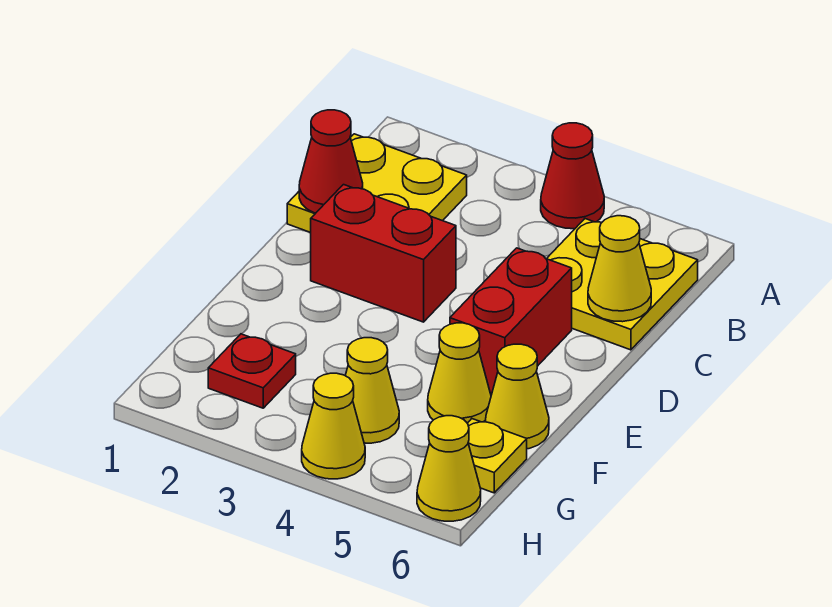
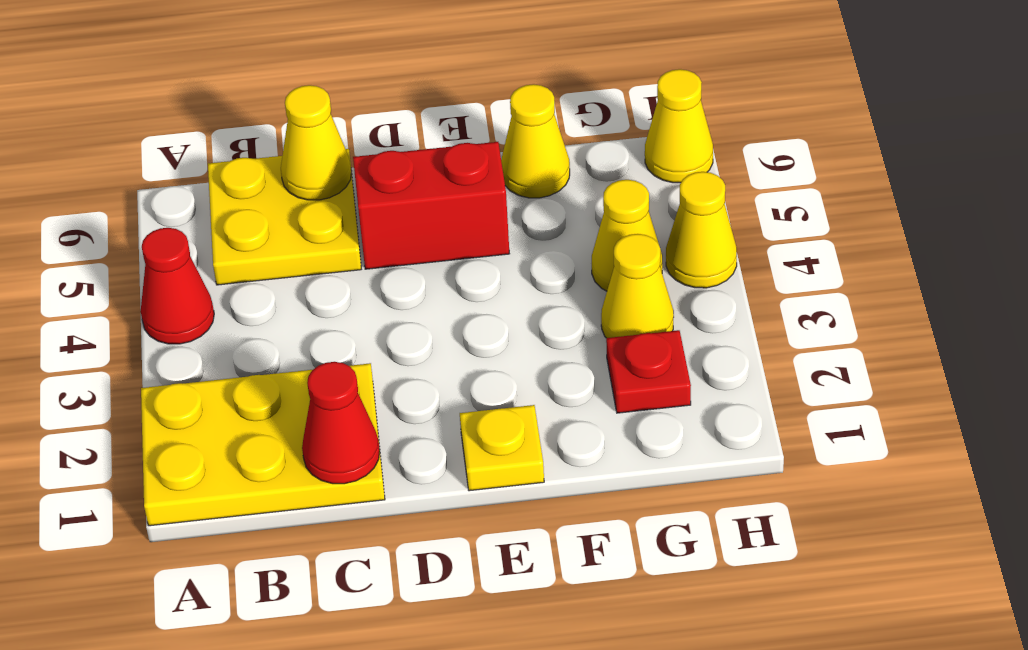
yellow 2x2 plate [287,134,467,233] -> yellow 2x3 plate [141,363,385,526]
red 1x2 brick [311,185,456,322] -> none
yellow 1x1 cone [428,323,491,423] -> yellow 1x1 cone moved to [601,234,674,338]
yellow 1x1 plate [467,419,527,493] -> yellow 1x1 plate moved to [460,405,544,491]

